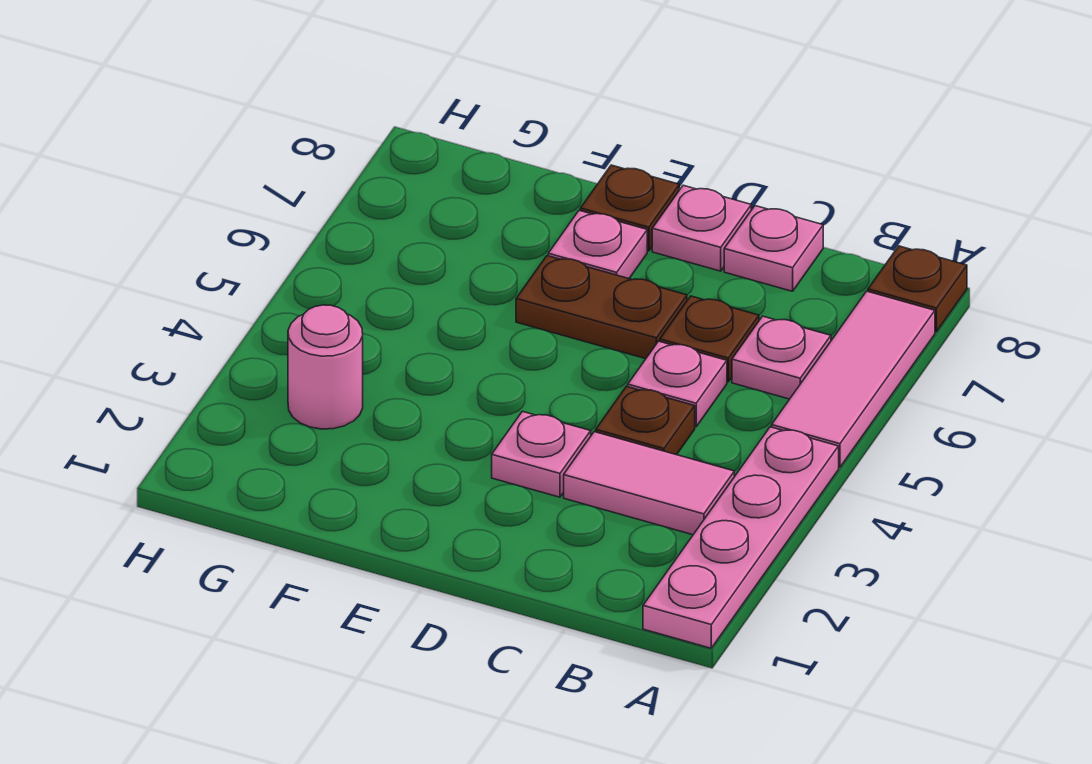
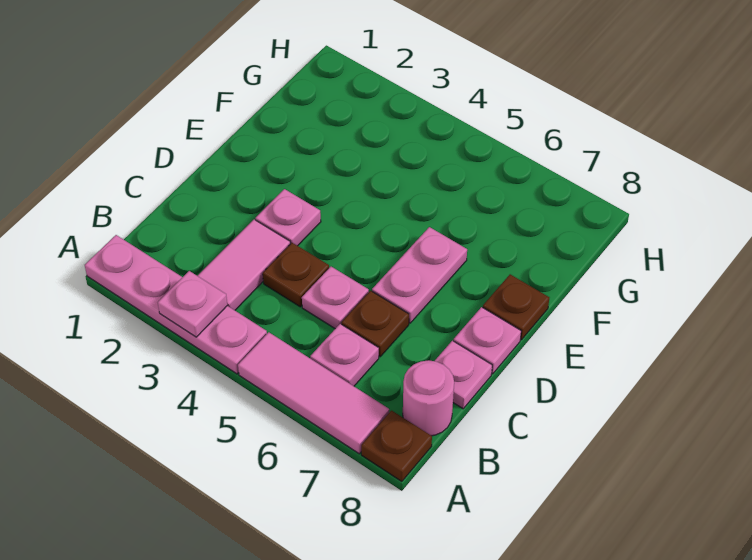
brown 1x2 plate [516,256,687,359] -> pink 1x2 plate [372,227,467,323]
pink 1x1 plate [548,210,647,278] -> pink 1x1 plate moved to [158,271,227,337]
pink 1x1 round brick [288,305,363,429] -> pink 1x1 round brick moved to [403,360,454,436]

